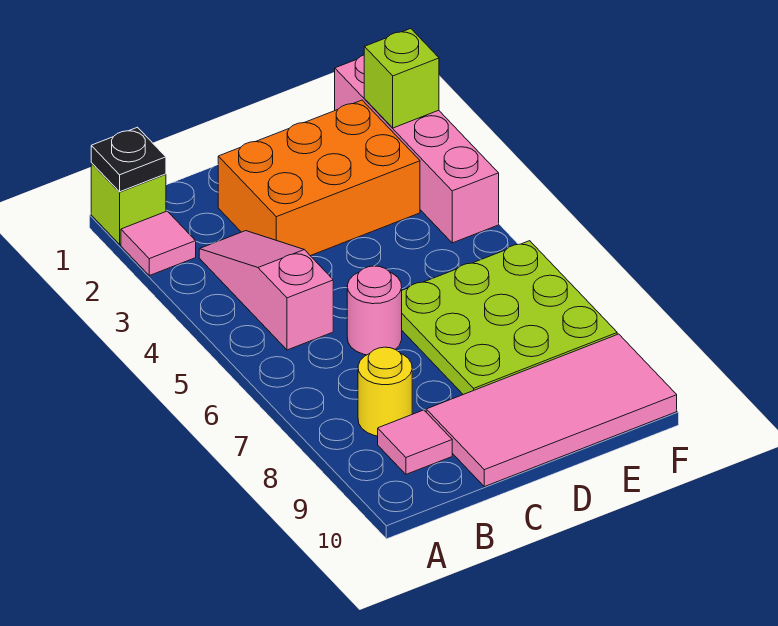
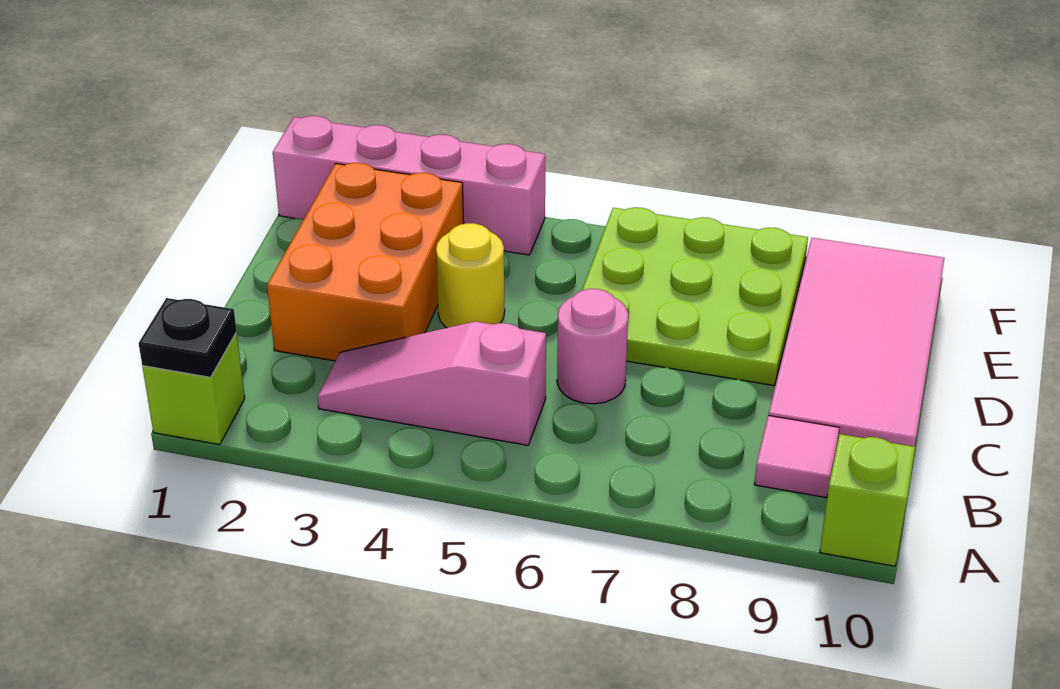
pink 1x1 tile [121,211,196,276] -> none
yellow 1x1 round brick [358,347,412,436] -> yellow 1x1 round brick moved to [436,223,505,328]
lime 1x1 brick [364,29,439,128] -> lime 1x1 brick moved to [820,434,915,566]

